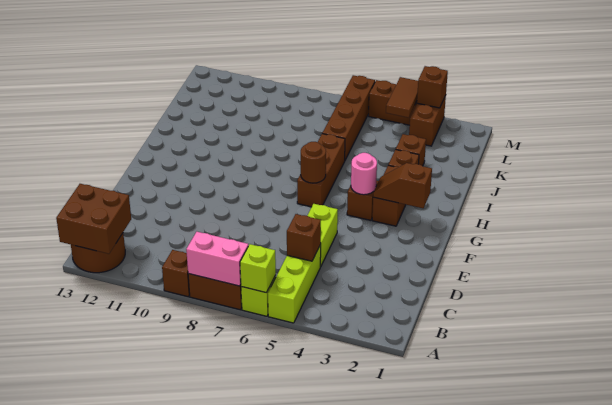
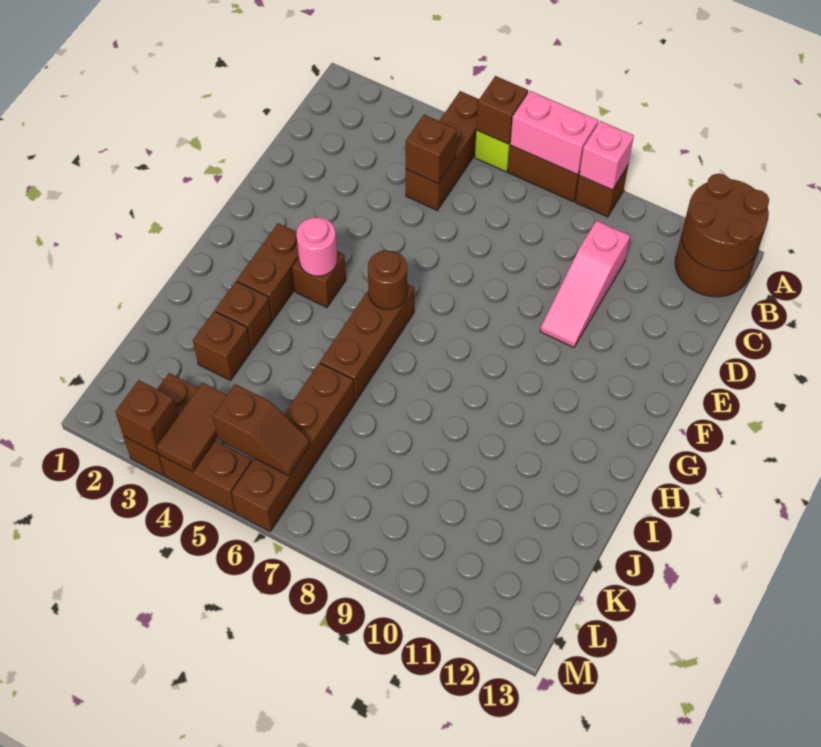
lime 1x3 brick [268,245,321,323] -> brown 1x3 brick [406,91,479,210]
lime 1x1 brick [240,244,276,293] -> brown 1x1 brick [476,76,528,144]
none -> pink 1x1 brick [579,121,634,190]
brown 2x2 brick [56,184,131,254] -> brown 2x2 round brick [682,174,769,271]
none -> pink 1x3 slope [540,221,630,347]
lime 1x2 brick [307,204,338,267] -> none
brown 1x2 slope [373,163,432,208] -> brown 1x2 slope moved to [213,384,310,476]

